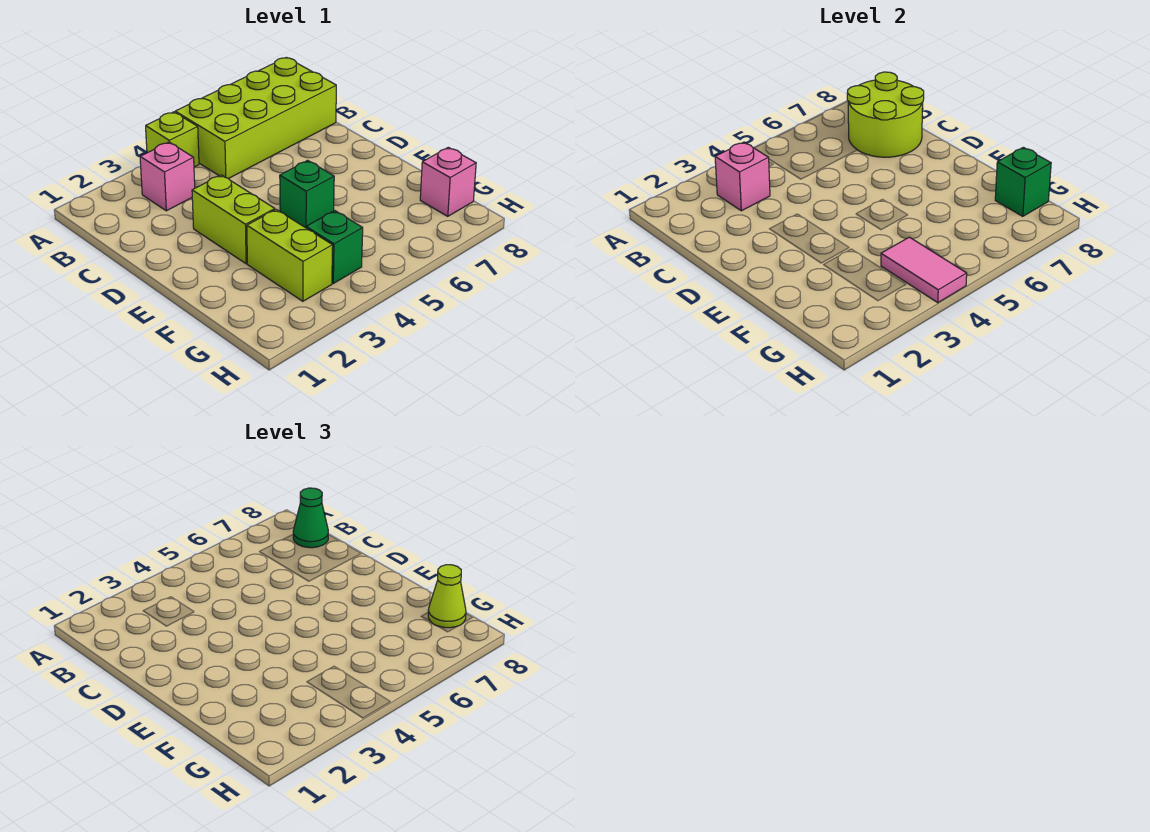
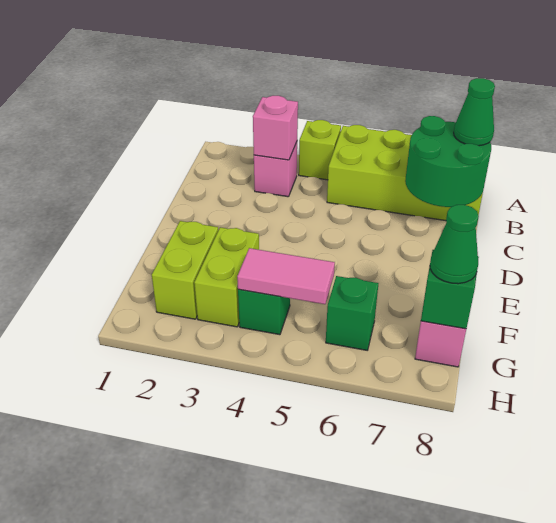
lime 2x2 round brick [847,72,924,157] -> green 2x2 round brick [405,116,491,207]
lime 1x2 brick [192,175,275,264] -> lime 1x2 brick moved to [152,221,218,319]
green 1x1 brick [280,160,334,228] -> green 1x1 brick moved to [326,276,378,350]
pink 1x2 tile [881,237,967,303] -> pink 1x2 tile turned to [237,248,335,304]
lime 1x1 cone [428,565,466,628] -> green 1x1 cone [430,205,479,284]

